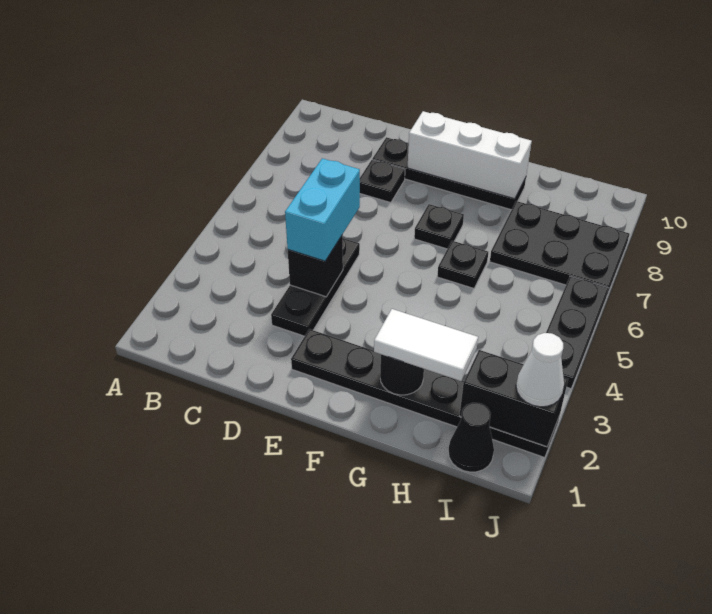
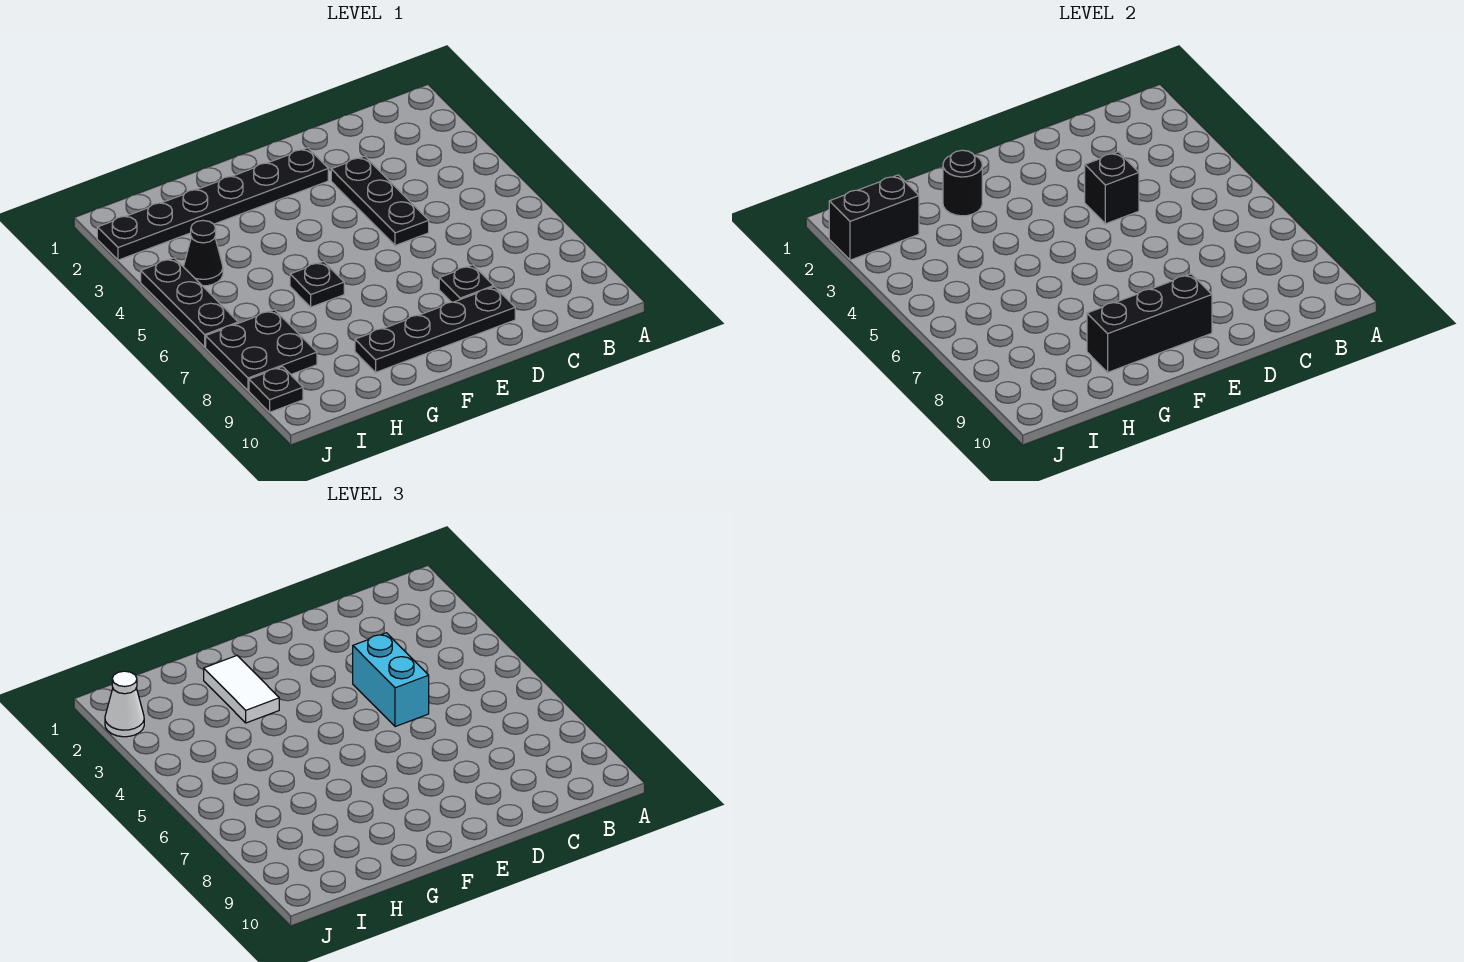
white 1x3 brick [408,111,532,199] -> black 1x3 brick [1087,274,1212,372]
black 1x1 plate [414,204,464,249] -> black 1x1 plate moved to [249,367,303,412]
white 1x2 tile [374,309,478,381] -> white 1x2 tile turned to [204,655,279,723]
black 2x3 plate [490,201,629,295] -> black 2x2 plate [206,310,317,391]
black 1x1 cone [448,403,494,472] -> black 1x1 cone moved to [184,221,223,286]

